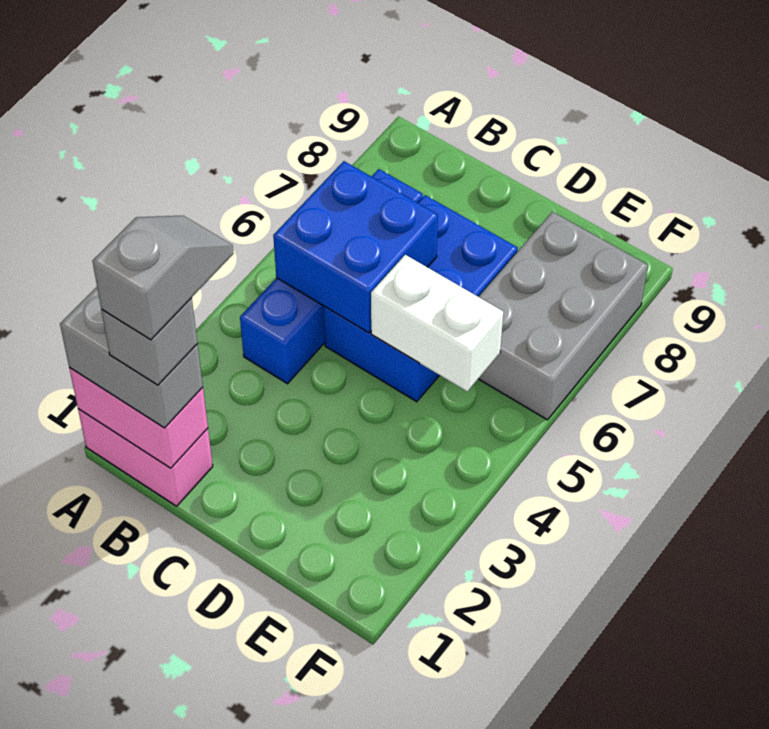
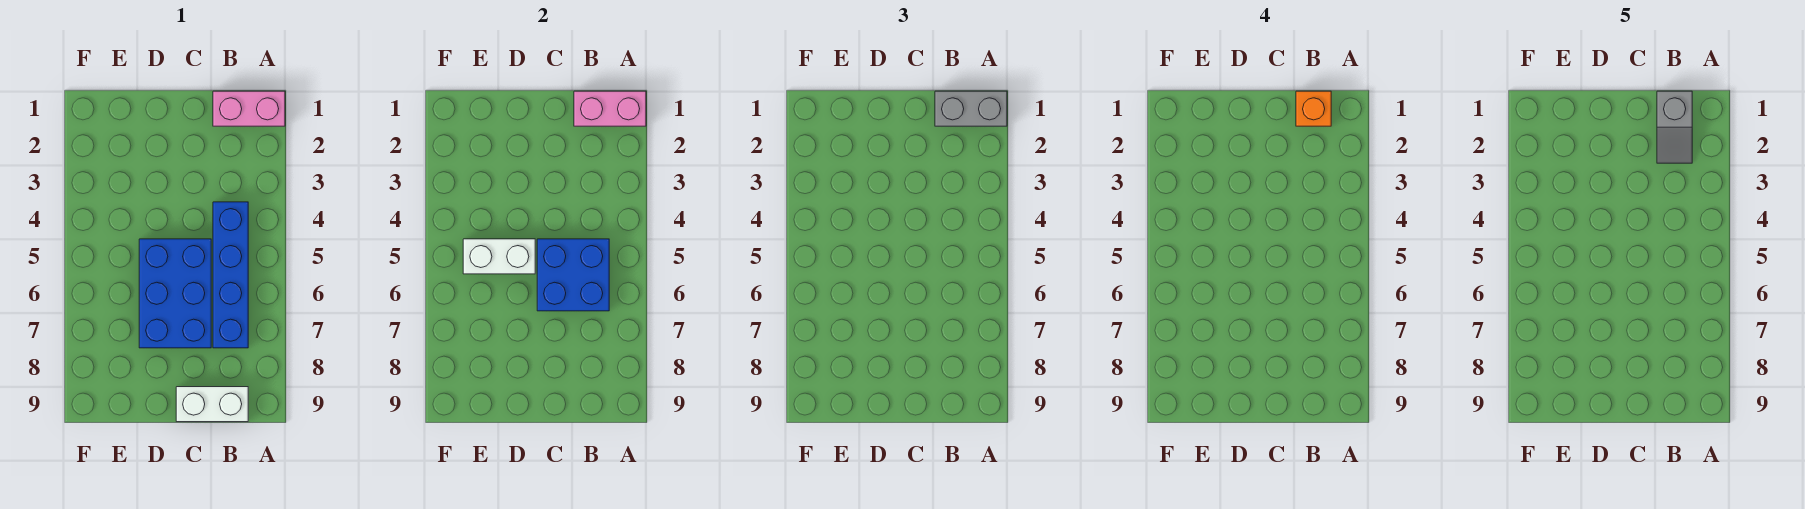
grey 1x1 brick [101,298,197,385] -> orange 1x1 brick [1296,91,1331,126]
none -> white 1x2 brick [176,387,248,422]
grey 2x3 brick [479,212,648,420] -> none

